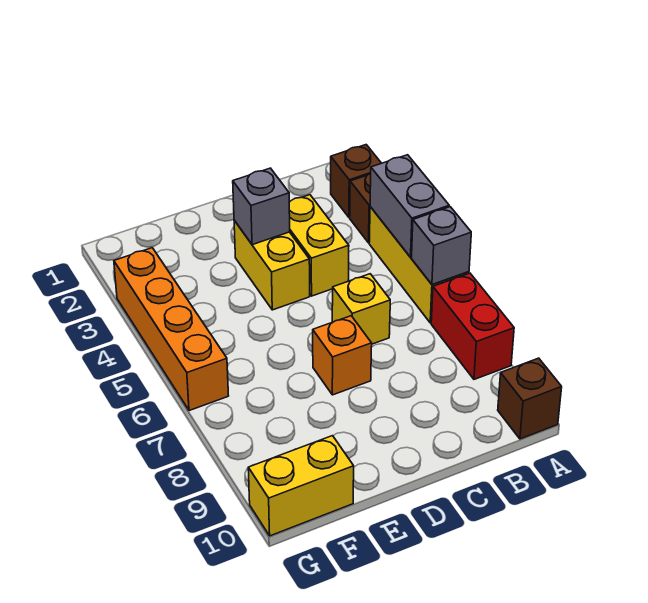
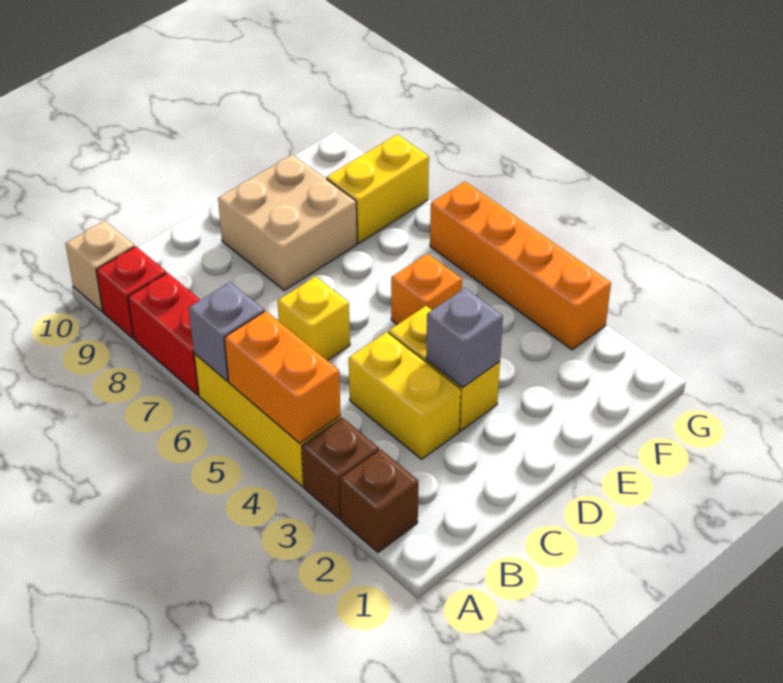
grey 1x2 brick [370,155,449,257] -> orange 1x2 brick [224,311,341,443]
none -> red 1x1 brick [96,246,166,338]
brown 1x1 brick [498,358,562,439] -> tan 1x1 brick [65,221,135,311]
orange 1x1 brick [313,316,372,395] -> orange 1x1 brick moved to [391,253,462,325]
none -> tan 2x2 brick [218,154,357,290]
yellow 1x2 brick [248,436,354,536] -> yellow 1x2 brick moved to [326,135,429,243]

